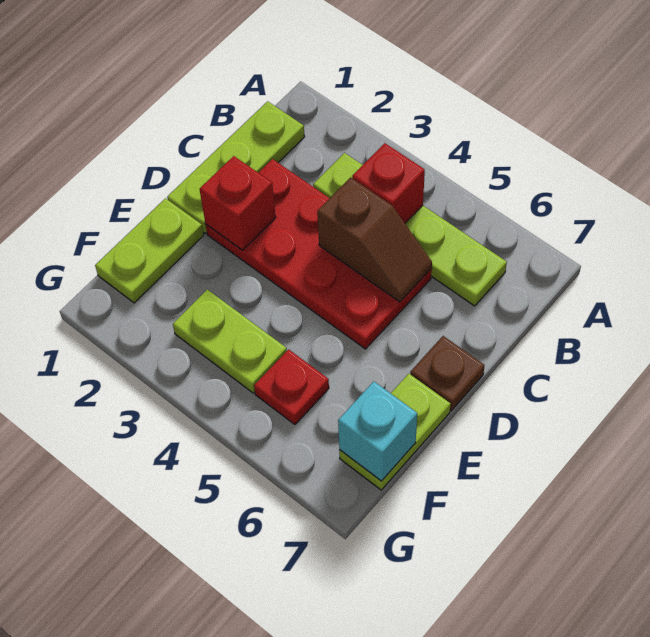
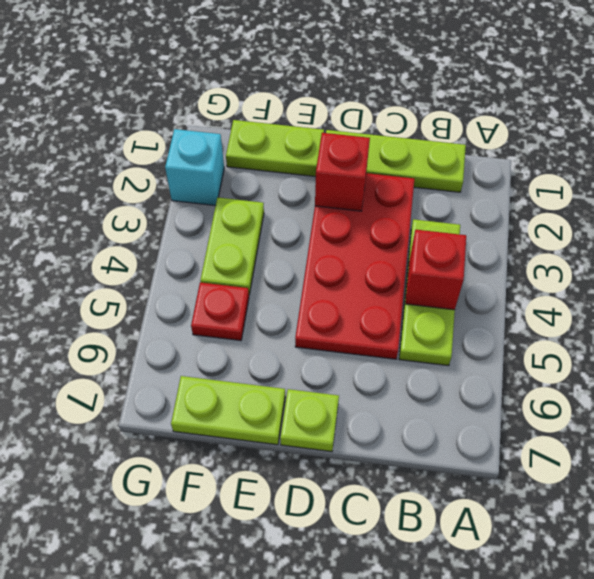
lime 1x4 plate [313,153,507,306] -> lime 1x3 plate [399,219,460,366]
brown 1x2 slope [317,177,432,302] -> none
brown 1x1 plate [410,336,485,411] -> lime 1x1 plate [280,389,339,452]
cyan 1x1 brick [338,382,417,481] -> cyan 1x1 brick moved to [165,129,224,206]

